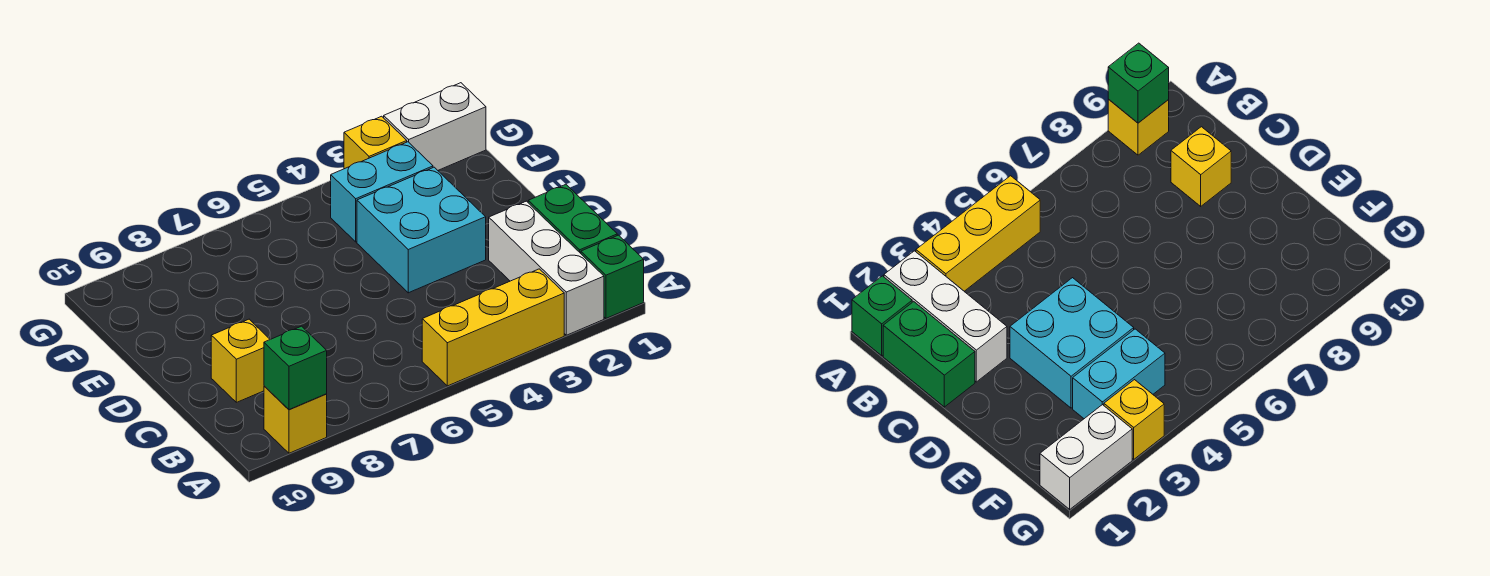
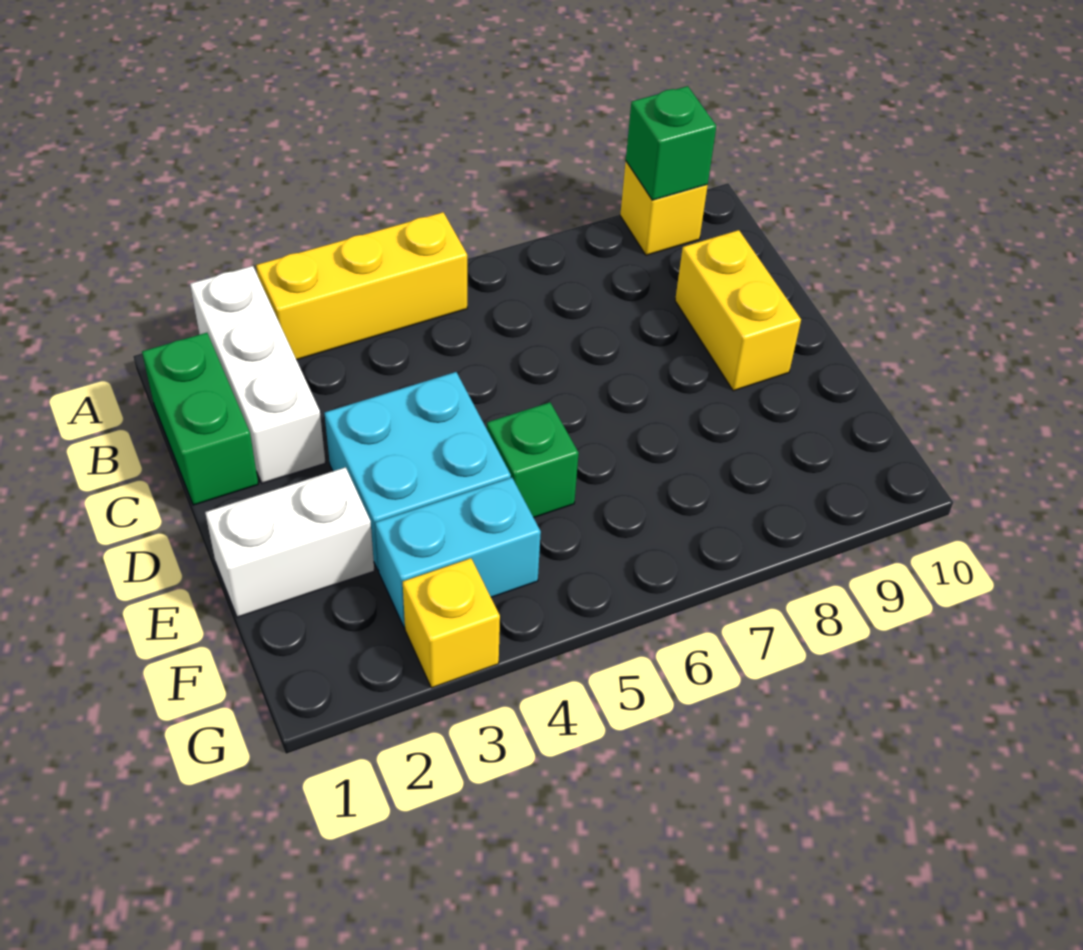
green 1x1 brick [581,235,644,318] -> green 1x1 brick moved to [487,402,579,518]
yellow 1x1 brick [211,319,270,402] -> yellow 1x2 brick [675,230,801,391]
white 1x2 brick [384,83,486,170] -> white 1x2 brick moved to [205,467,374,617]

